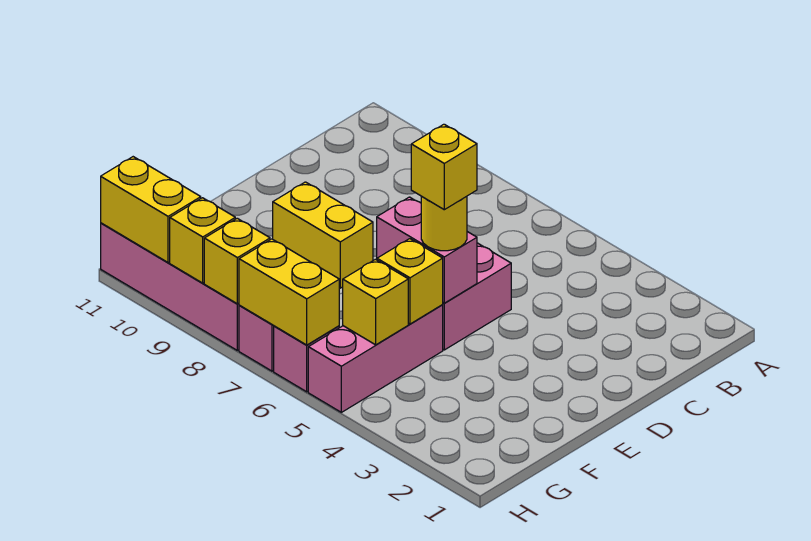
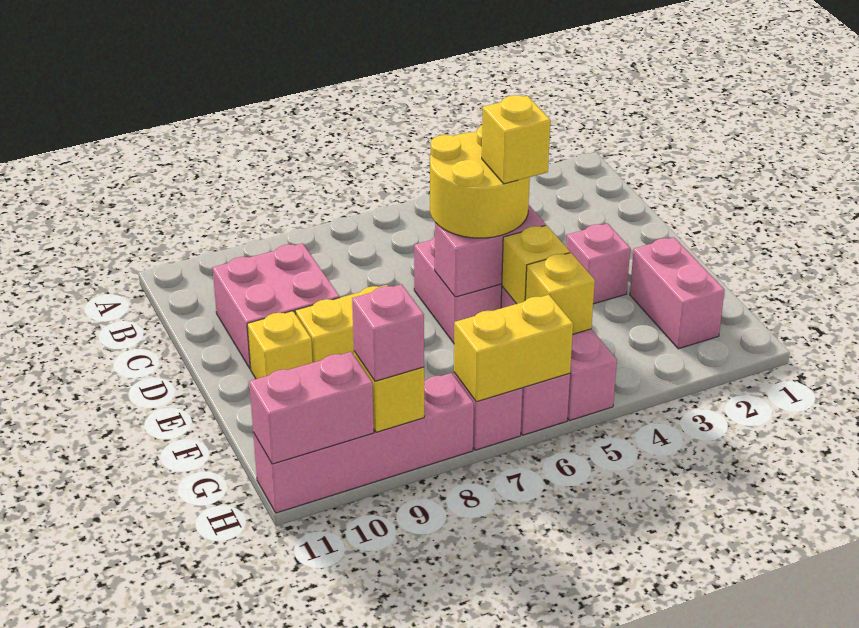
none -> pink 2x2 brick [212,243,340,369]
none -> pink 1x1 brick [566,223,630,304]
yellow 1x1 round brick [421,196,467,251] -> yellow 2x2 round brick [430,125,530,238]
none -> pink 1x2 brick [630,237,725,349]
yellow 1x1 brick [204,218,270,304] -> yellow 1x1 brick moved to [247,311,313,379]
none -> pink 1x1 brick [352,284,424,381]
yellow 1x2 brick [101,157,201,263] -> pink 1x2 brick [249,352,374,464]

